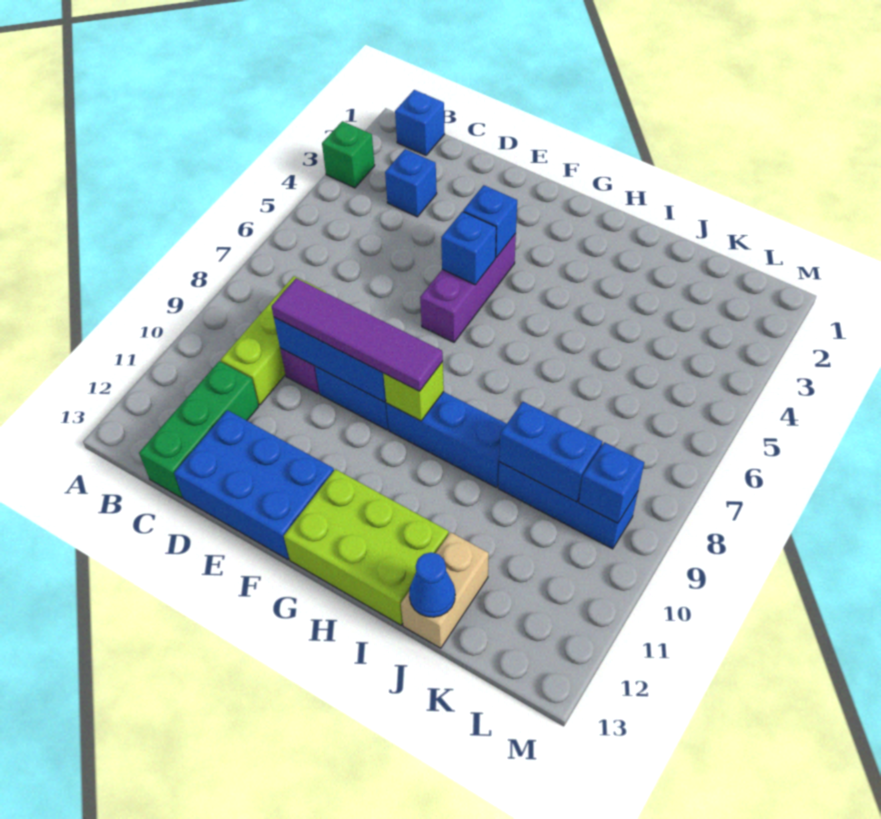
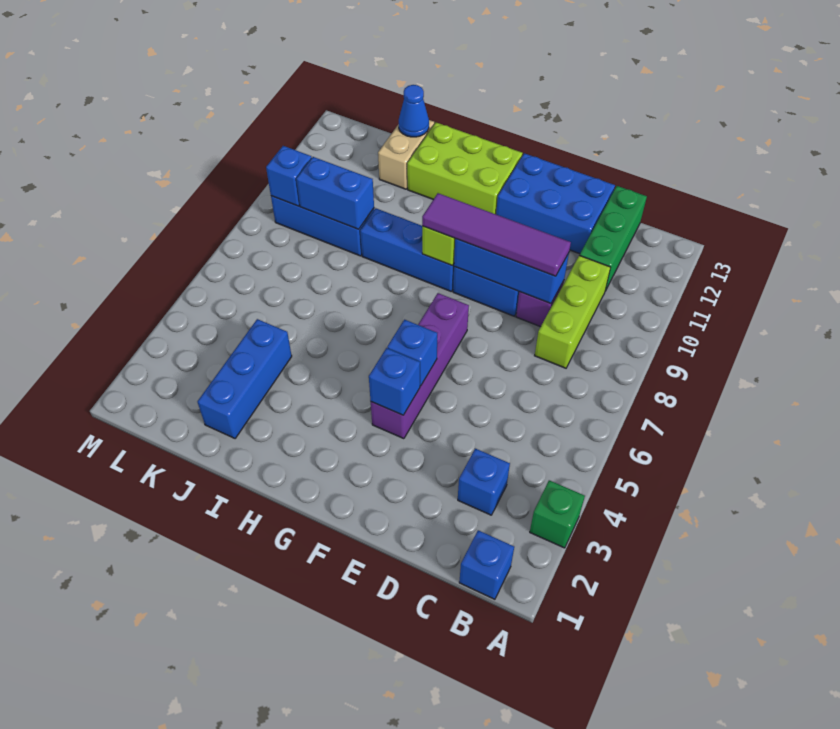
purple 1x3 brick [420,233,516,342] -> purple 1x4 brick [371,293,469,439]
none -> blue 1x3 brick [198,319,292,438]

